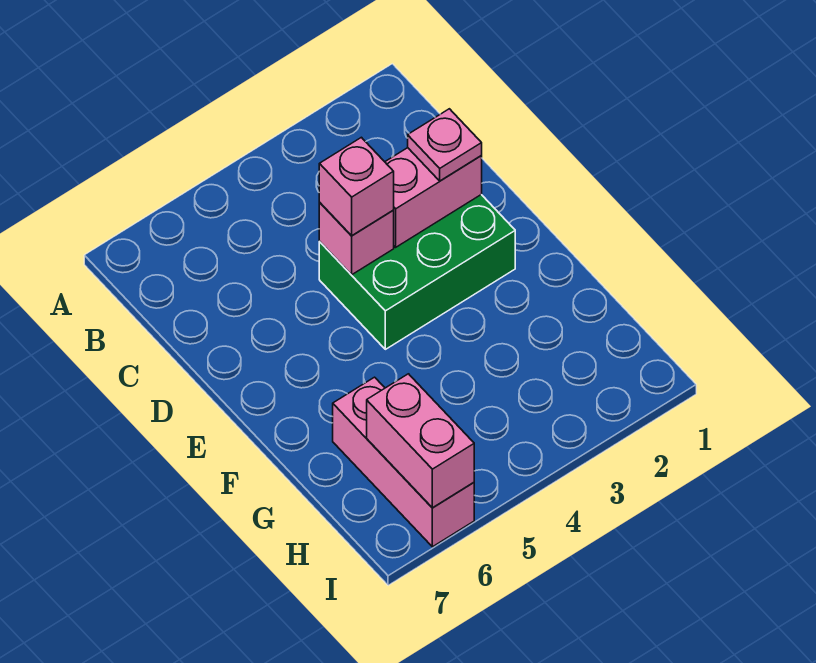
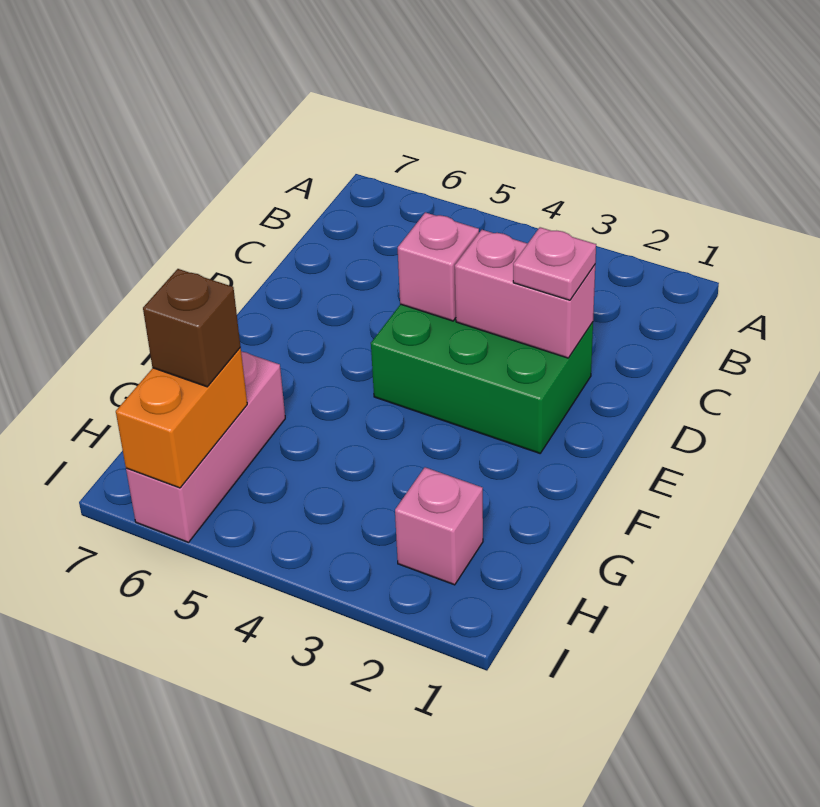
pink 1x1 brick [319,137,394,236] -> pink 1x1 brick moved to [395,467,483,585]
pink 1x2 brick [367,374,474,508] -> orange 1x2 brick [116,348,247,488]
none -> brown 1x1 brick [143,269,241,387]

